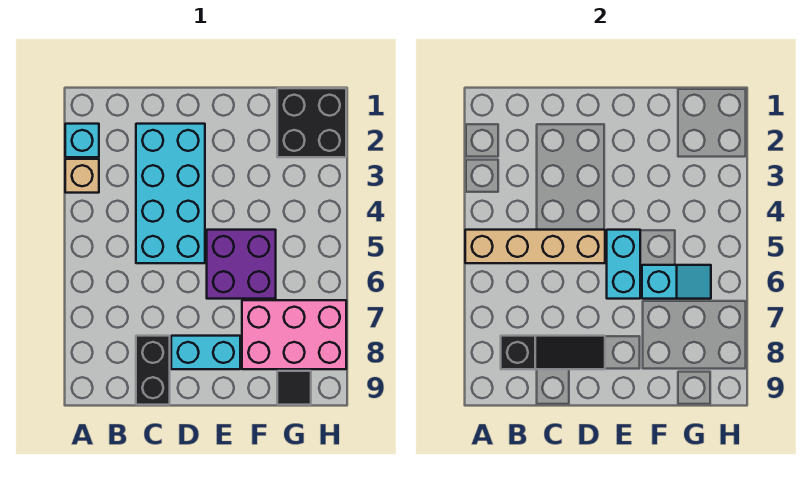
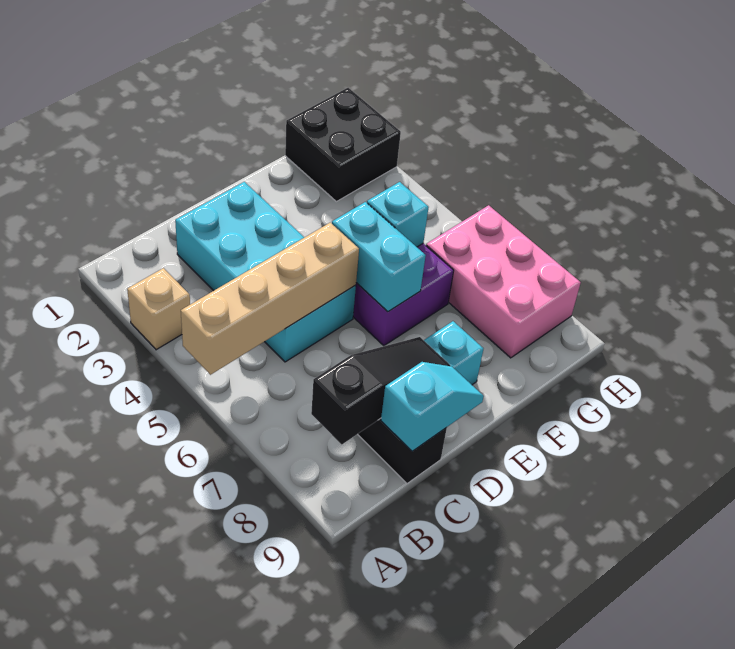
cyan 1x1 brick [65,124,99,157] -> cyan 1x1 brick moved to [367,182,429,247]
cyan 1x2 slope [642,265,711,299] -> cyan 1x2 slope moved to [381,362,484,451]
pink 2x3 brick [242,300,346,369] -> pink 2x3 brick turned to [426,205,581,358]
black 1x1 tile [277,371,311,405] -> none

